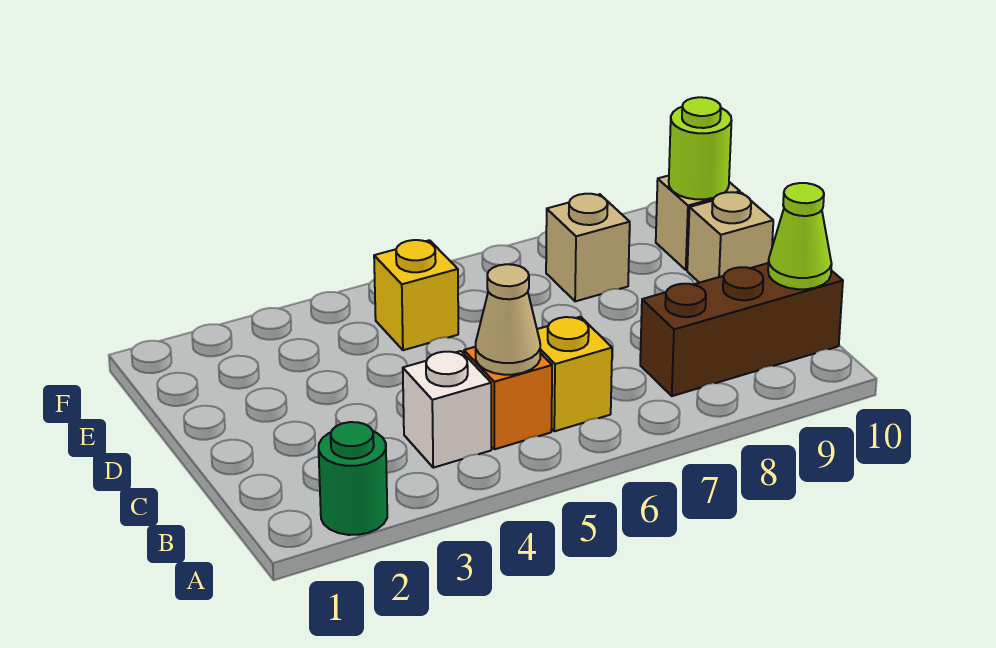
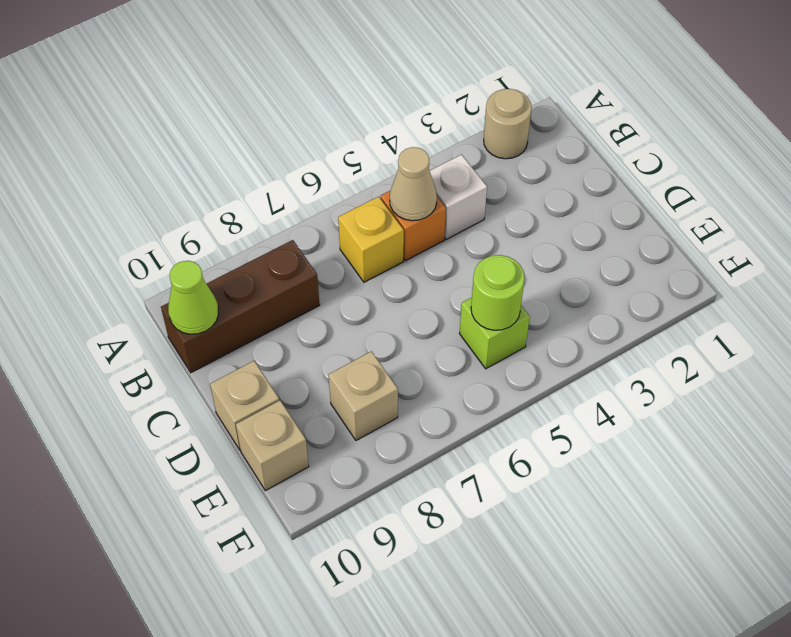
green 1x1 round brick [319,422,387,535] -> tan 1x1 round brick [484,89,532,159]
yellow 1x1 brick [374,240,458,350] -> lime 1x1 brick [460,298,530,369]
lime 1x1 round brick [669,97,732,199] -> lime 1x1 round brick moved to [471,255,525,330]

